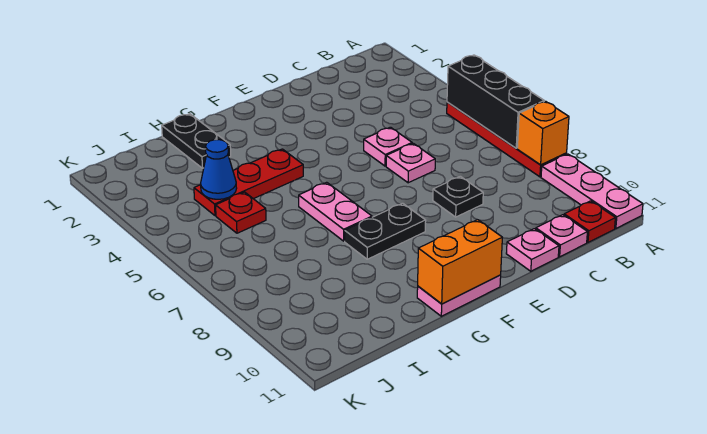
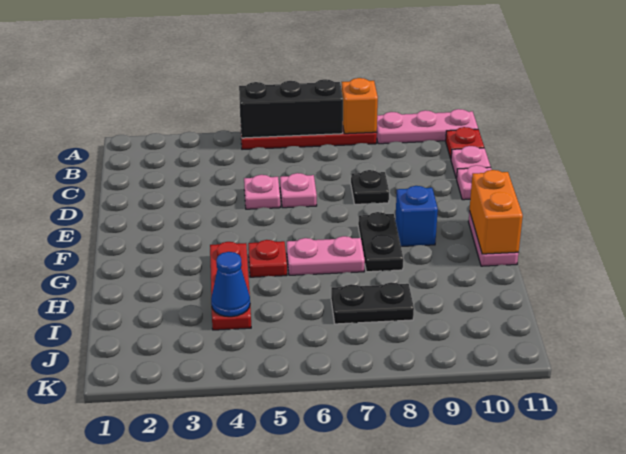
none -> blue 1x1 brick [395,186,438,247]
black 1x2 plate [162,114,231,168] -> black 1x2 plate moved to [331,282,414,324]
red 1x1 plate [216,192,266,233] -> red 1x1 plate moved to [248,240,287,277]

